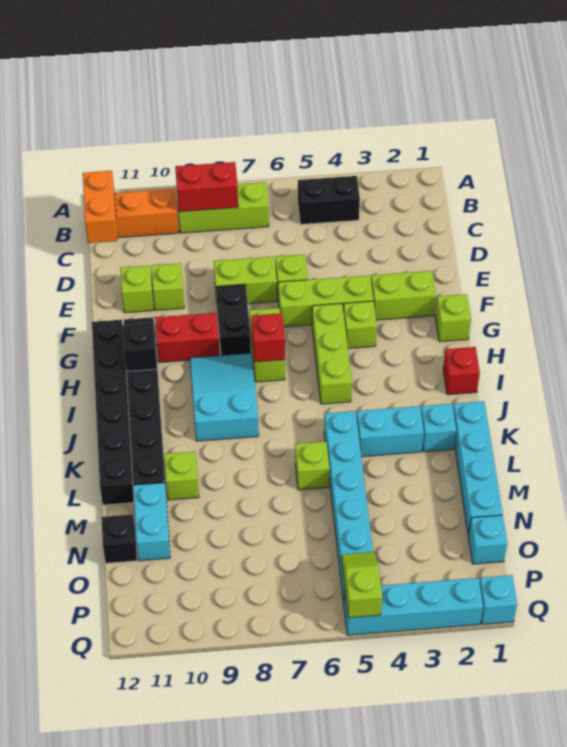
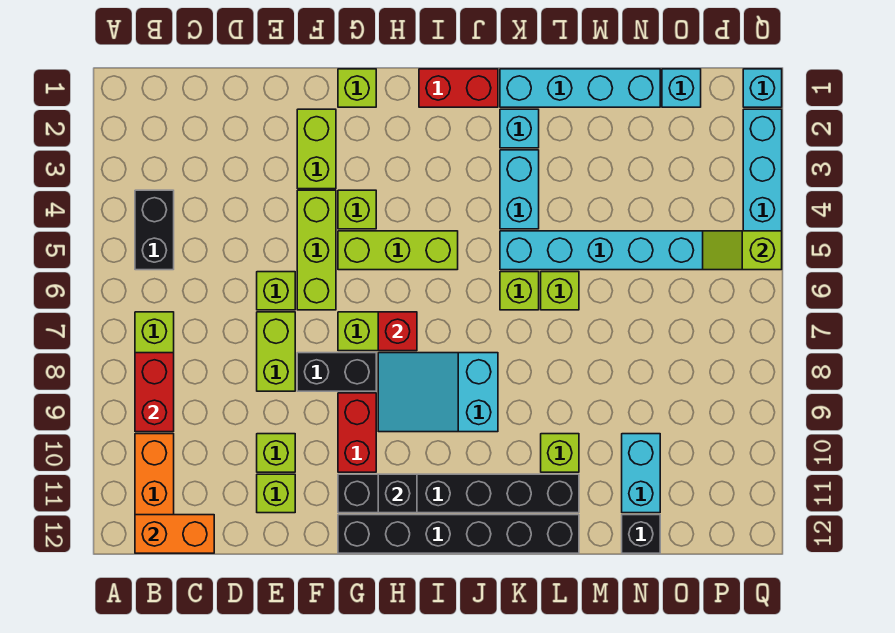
red 1x1 brick [443,347,480,395] -> red 1x2 brick [419,69,498,107]
none -> lime 1x1 brick [500,272,539,310]
cyan 1x2 brick [133,483,170,561] -> cyan 1x2 brick turned to [622,434,660,513]

